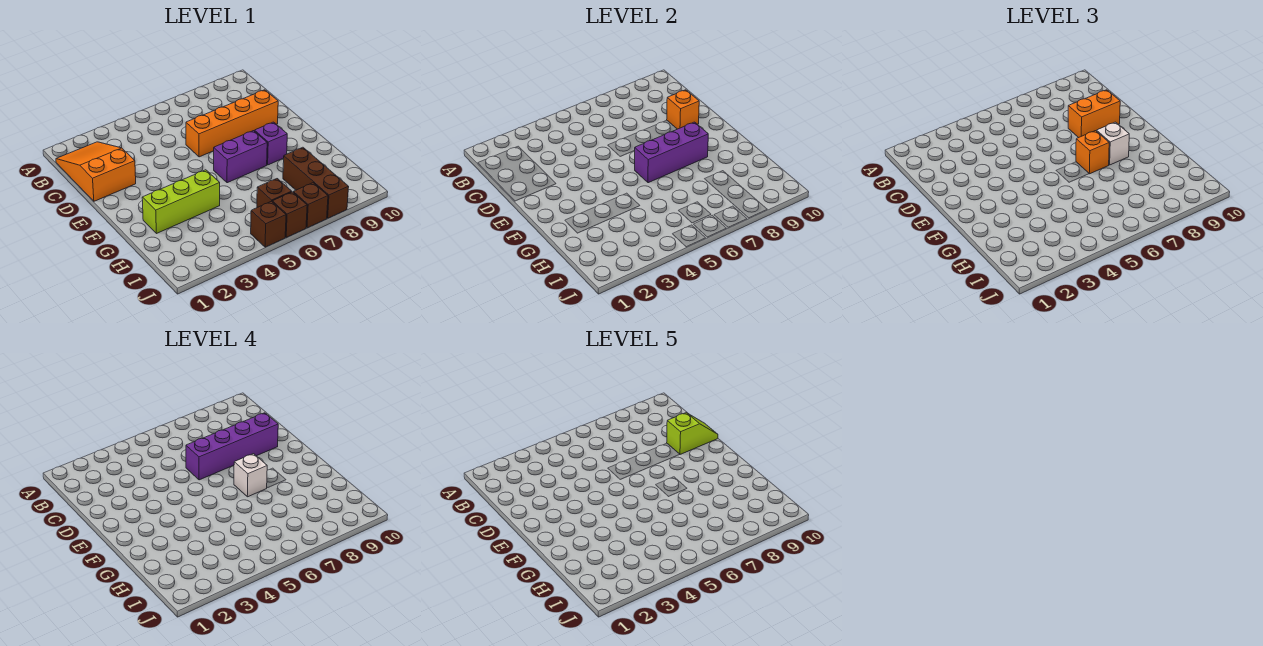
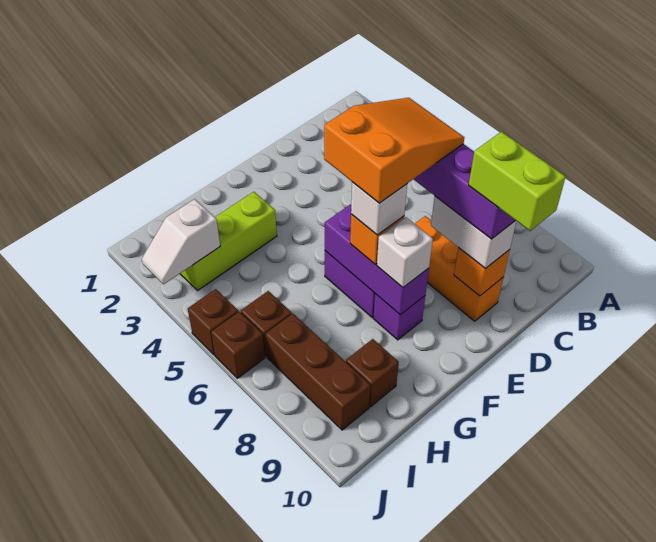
orange 2x3 slope [56,142,136,201] -> orange 2x3 slope moved to [324,98,464,203]
orange 1x4 brick [186,90,278,157] -> orange 1x3 brick [415,216,503,321]
orange 1x2 brick [1068,90,1120,138] -> white 1x2 brick [431,196,516,268]
lime 1x2 slope [667,413,718,454] -> lime 1x2 brick [469,132,566,231]
lime 1x3 brick [142,170,220,234] -> lime 1x3 brick turned to [180,192,277,290]
brown 1x3 brick [283,147,349,218] -> brown 1x3 brick turned to [265,314,370,430]
none -> white 1x2 slope [142,199,220,284]
brown 1x1 brick [293,183,328,228] -> brown 1x1 brick moved to [346,339,399,407]

